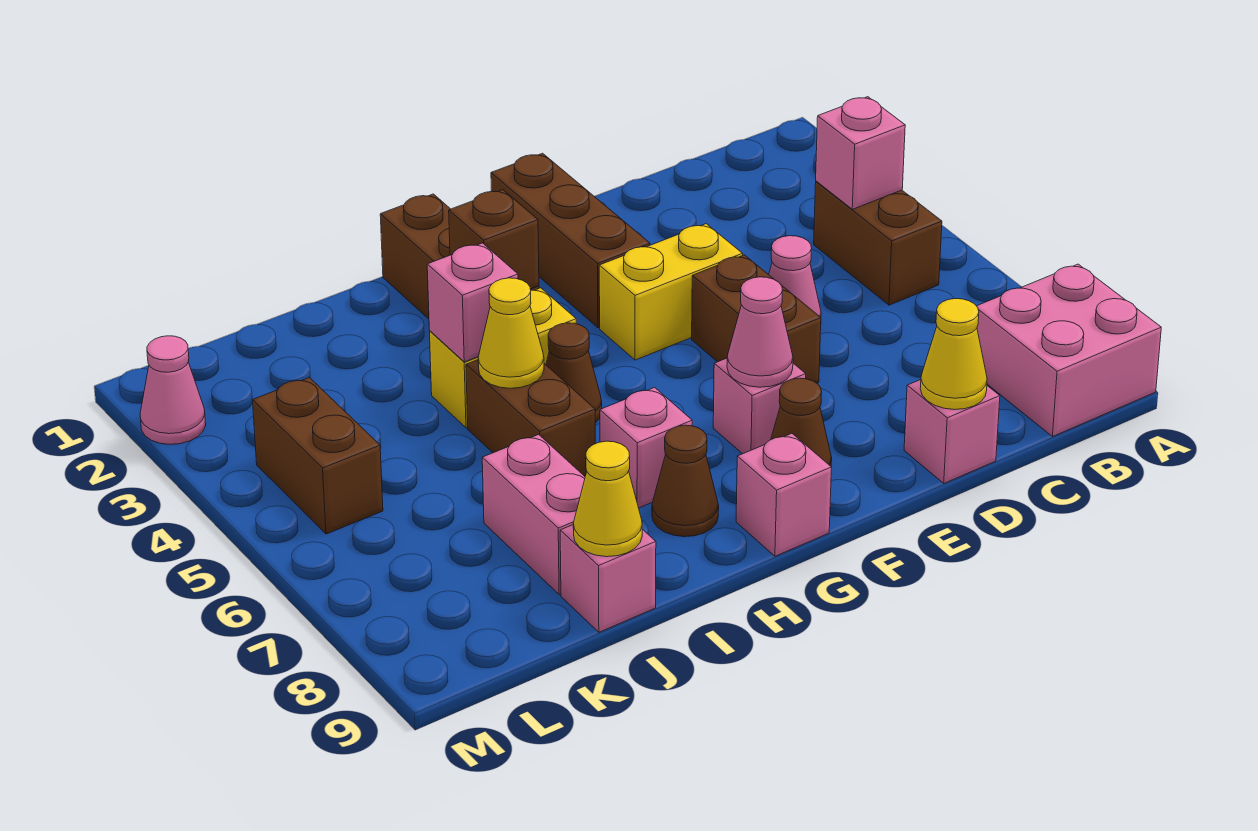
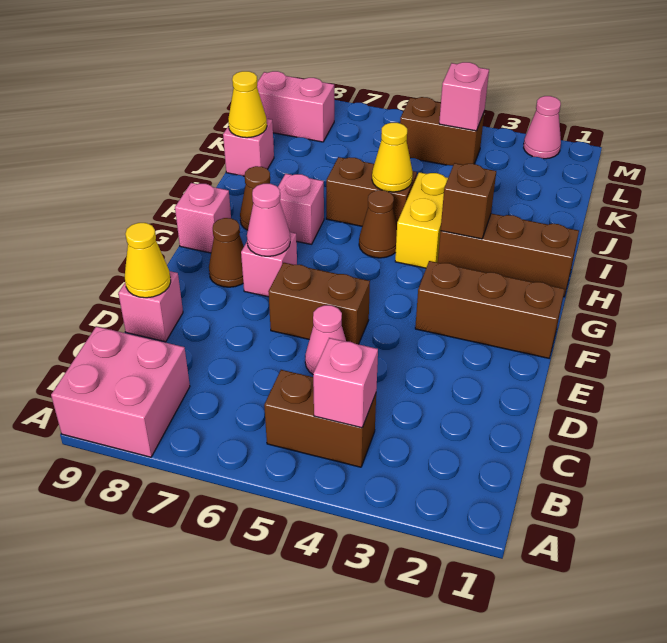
yellow 1x2 brick [599,224,743,360] -> none
pink 1x1 brick [427,243,518,362] -> pink 1x1 brick moved to [439,62,489,131]
pink 1x2 brick [482,434,585,595] -> pink 1x2 brick moved to [257,71,334,142]

